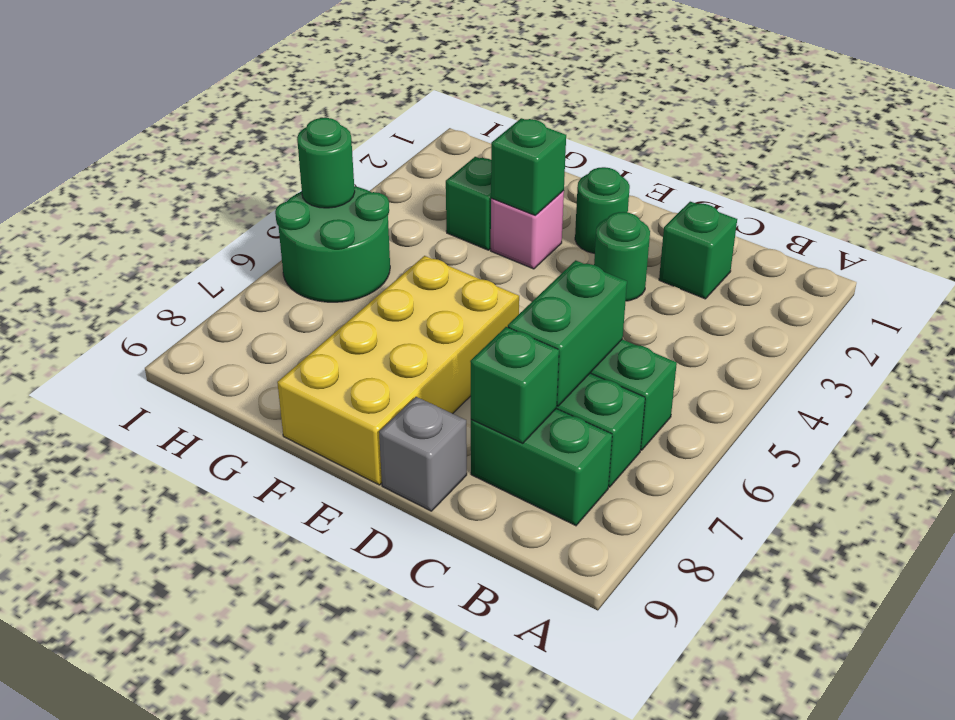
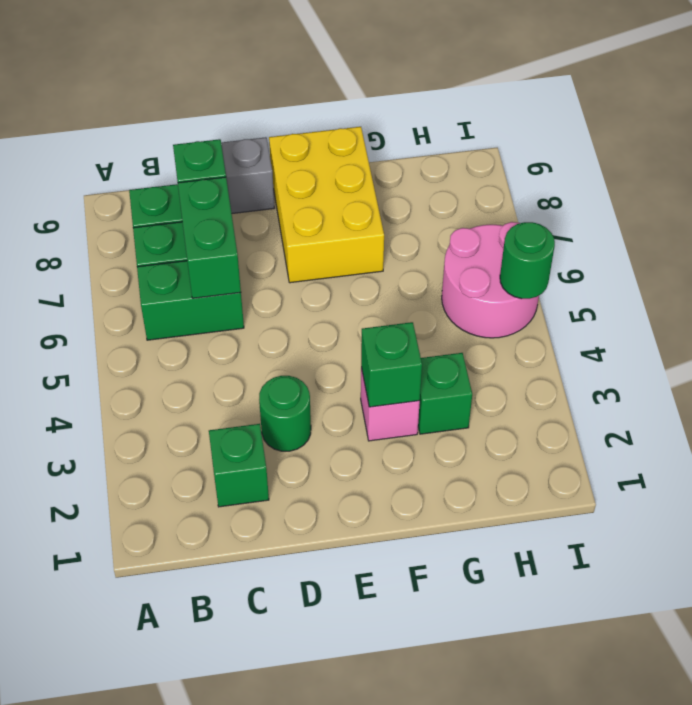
green 1x1 round brick [575,167,630,254] -> none
yellow 2x4 brick [277,256,519,485] -> yellow 2x3 brick [269,127,384,283]
green 2x2 round brick [275,186,390,302] -> pink 2x2 round brick [442,222,539,338]

